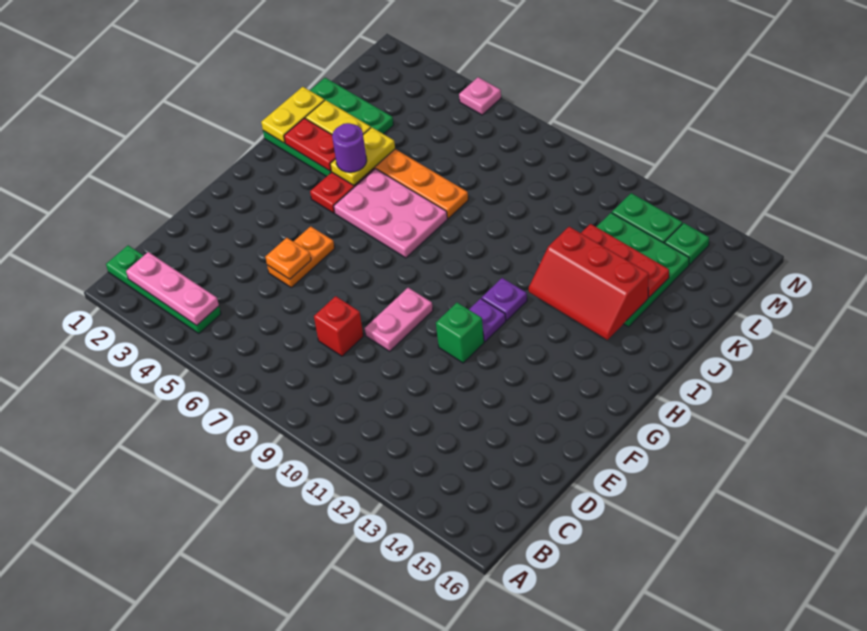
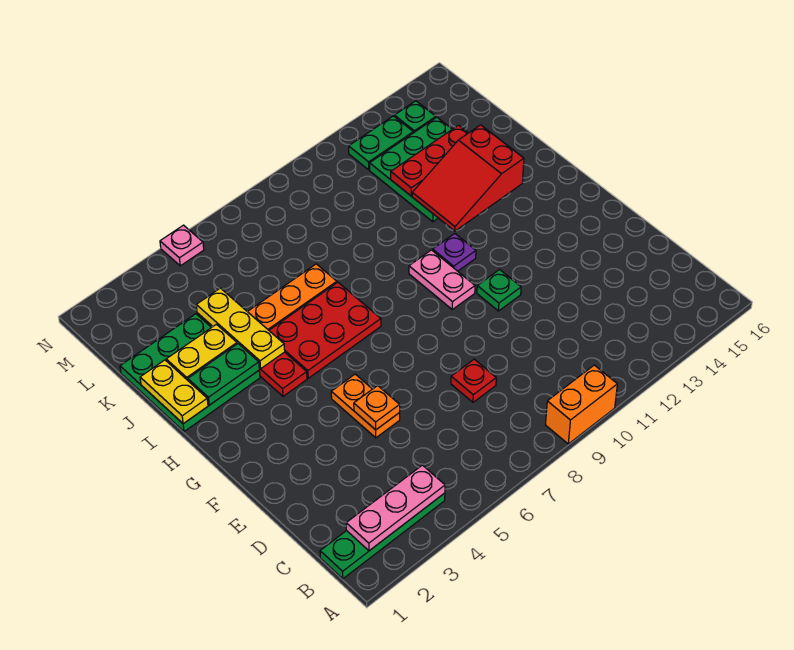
none -> orange 1x2 brick [546,365,617,444]
red 1x1 brick [314,296,363,356] -> red 1x1 plate [451,359,496,402]
pink 1x2 plate [365,288,433,351] -> pink 1x2 plate moved to [409,250,475,309]
green 1x1 brick [436,303,484,363] -> green 1x1 plate [477,270,521,311]
purple 1x1 plate [469,299,506,342] -> none
pink 2x3 plate [334,169,447,258] -> red 2x3 plate [269,282,381,378]
red 1x2 plate [284,118,336,171] -> green 1x2 plate [188,344,259,405]
yellow 1x2 plate [330,127,395,185] -> yellow 1x3 plate [196,288,285,369]
purple 1x1 round brick [332,123,367,172] -> none
red 2x3 slope [529,227,649,340] -> red 2x3 slope turned to [412,125,524,231]

